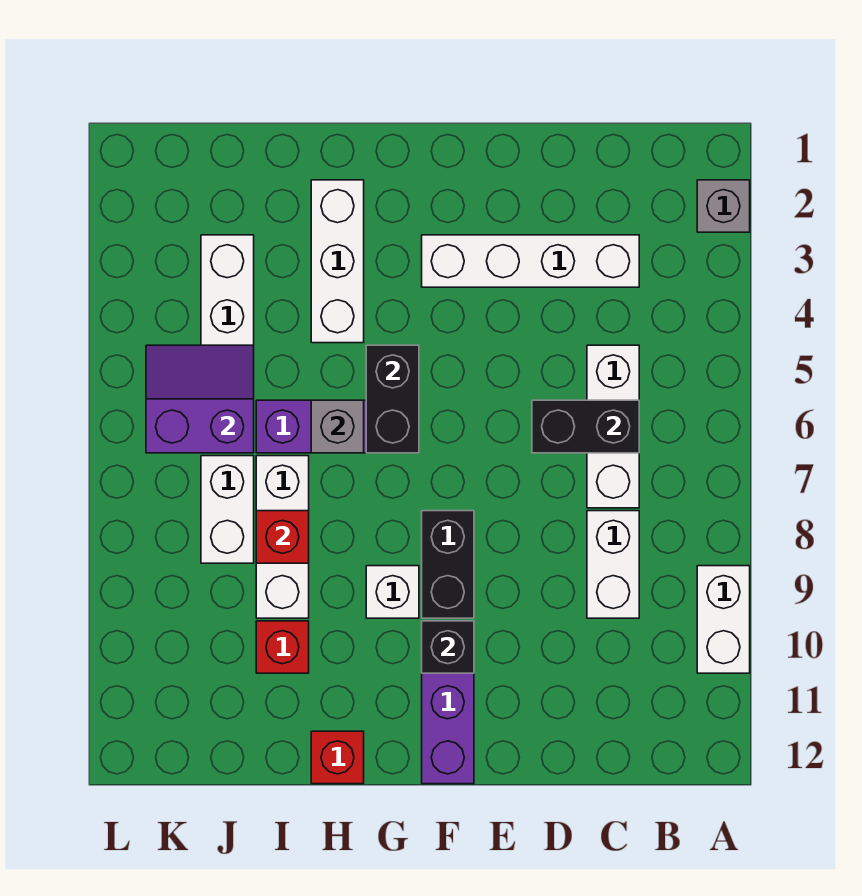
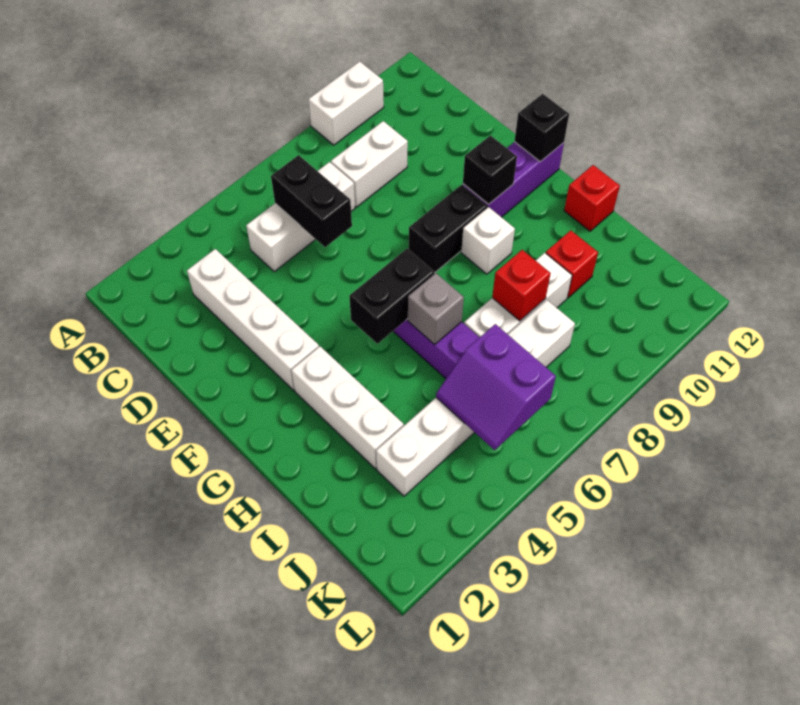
grey 1x1 brick [697,180,750,232] -> none
none -> black 1x1 brick [514,94,569,162]
white 1x3 brick [311,180,364,343] -> white 1x3 brick turned to [291,346,404,469]

